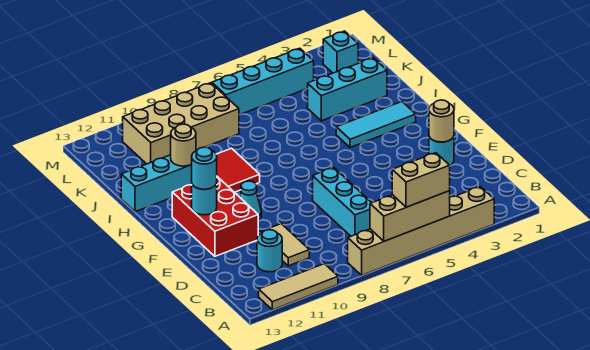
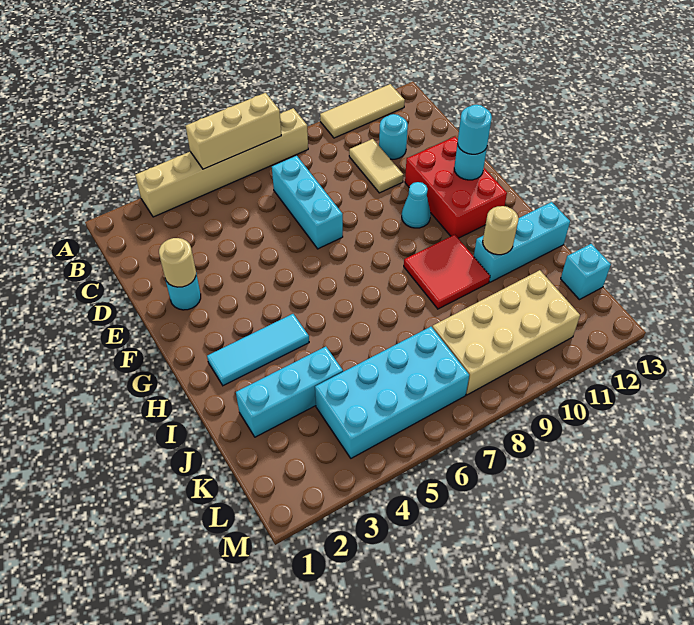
tan 1x2 brick [392,153,450,207] -> none
cyan 1x1 brick [323,31,358,73] -> cyan 1x1 brick moved to [561,244,611,300]
cyan 1x4 brick [212,48,314,115] -> cyan 2x4 brick [315,327,469,458]

